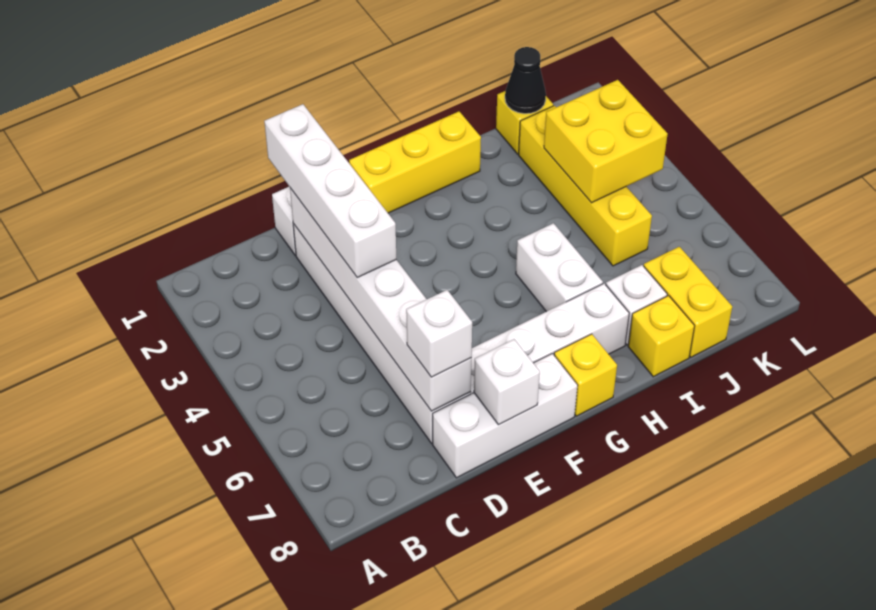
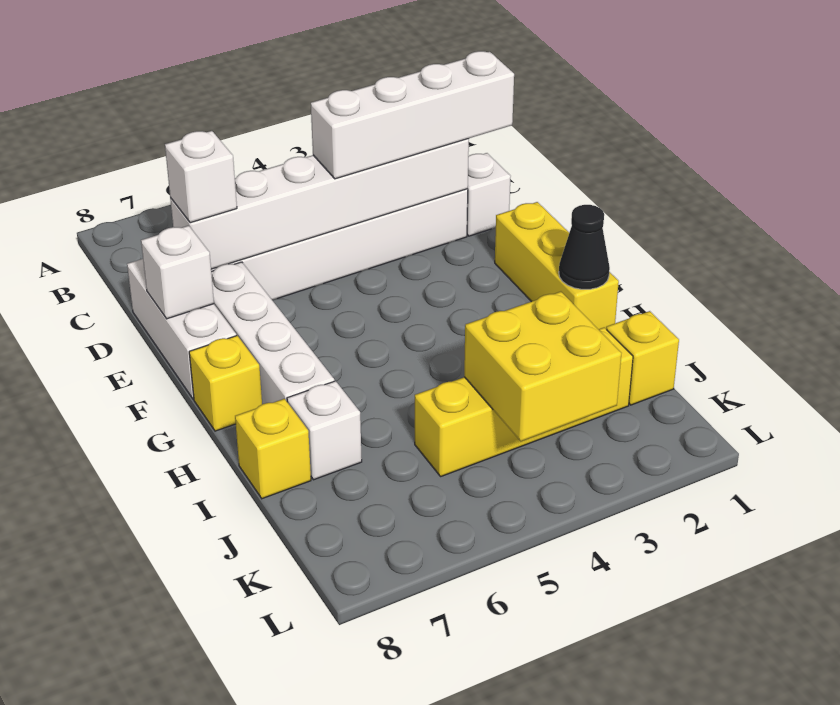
white 1x2 brick [516,223,603,312] -> none
black 1x1 cone [505,47,546,114] -> black 1x1 cone moved to [559,205,610,289]
yellow 1x2 brick [644,247,732,357] -> none

